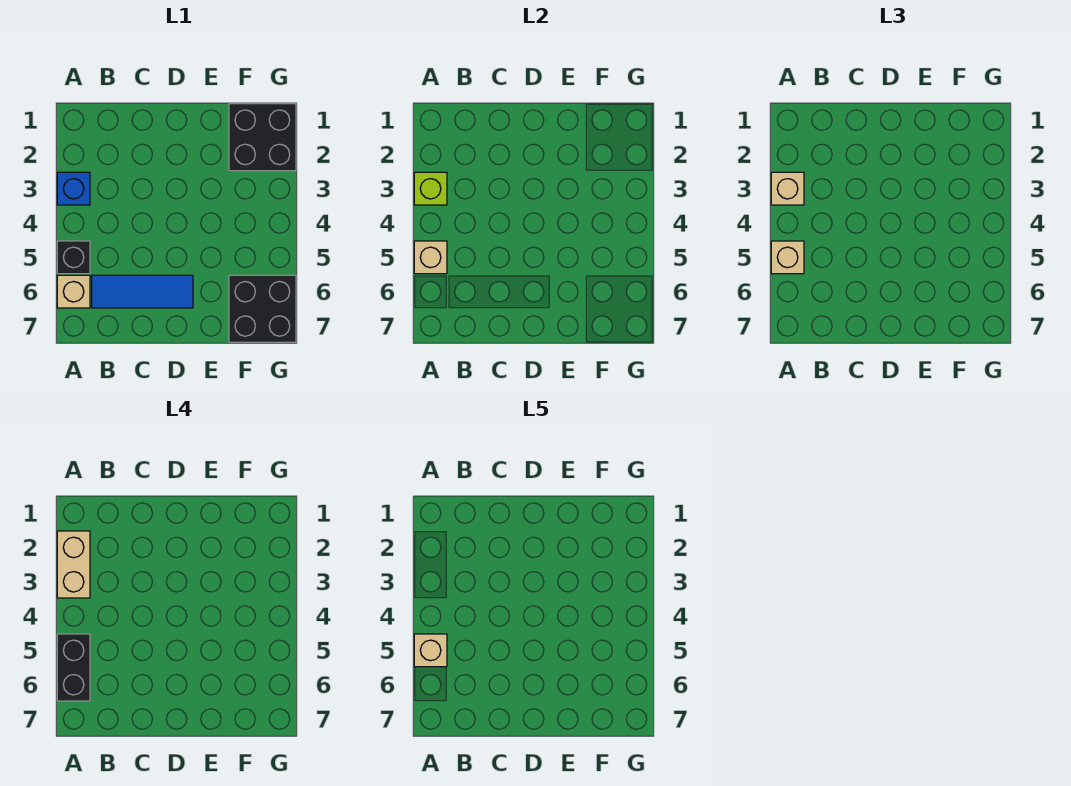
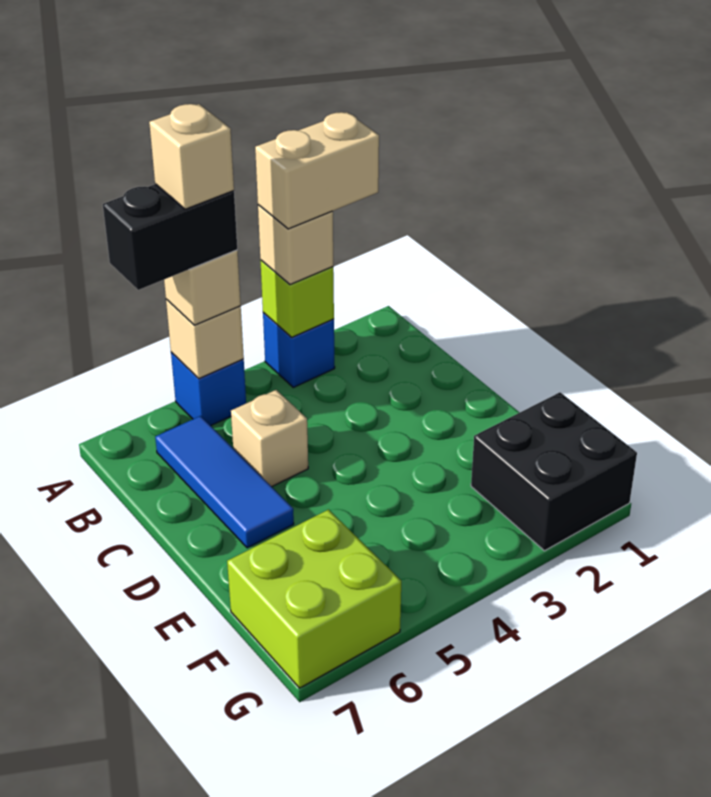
black 1x1 brick [57,241,90,274] -> blue 1x1 brick [171,352,246,426]
tan 1x1 brick [57,275,90,308] -> tan 1x1 brick moved to [231,390,308,487]
black 2x2 brick [229,275,296,342] -> lime 2x2 brick [227,510,401,688]

